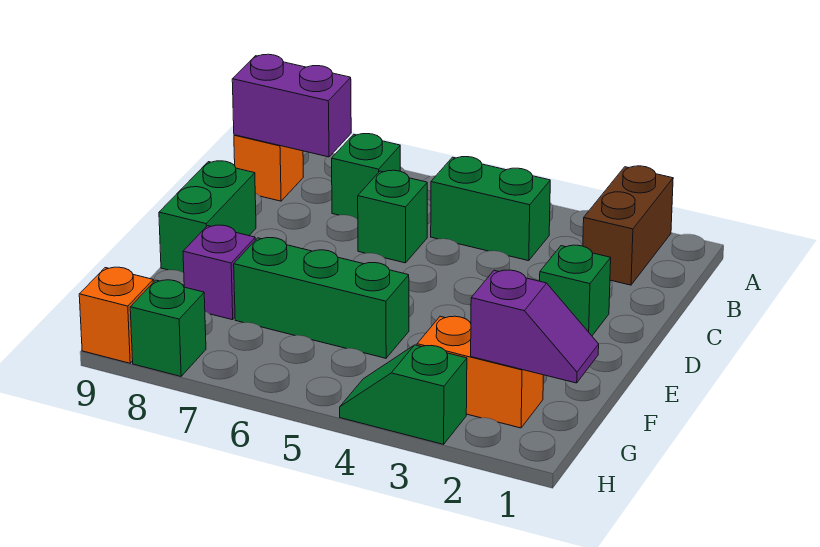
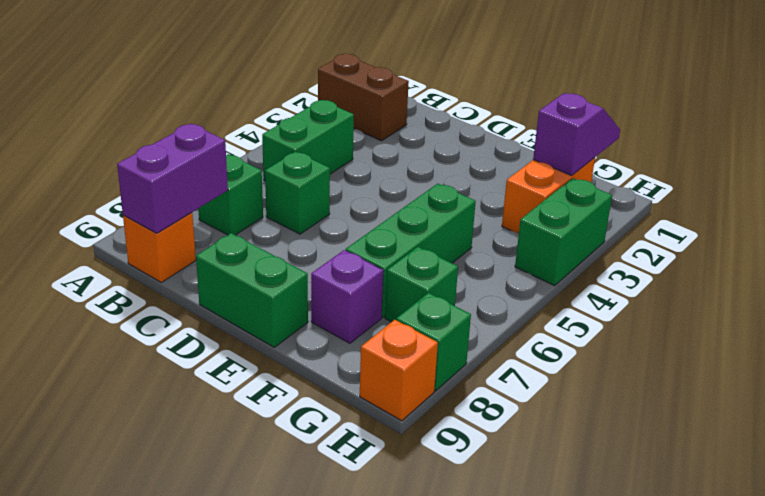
green 1x1 brick [540,245,611,336] -> green 1x1 brick moved to [385,247,458,322]
green 1x2 slope [340,345,467,444] -> green 1x2 brick [515,178,612,286]

